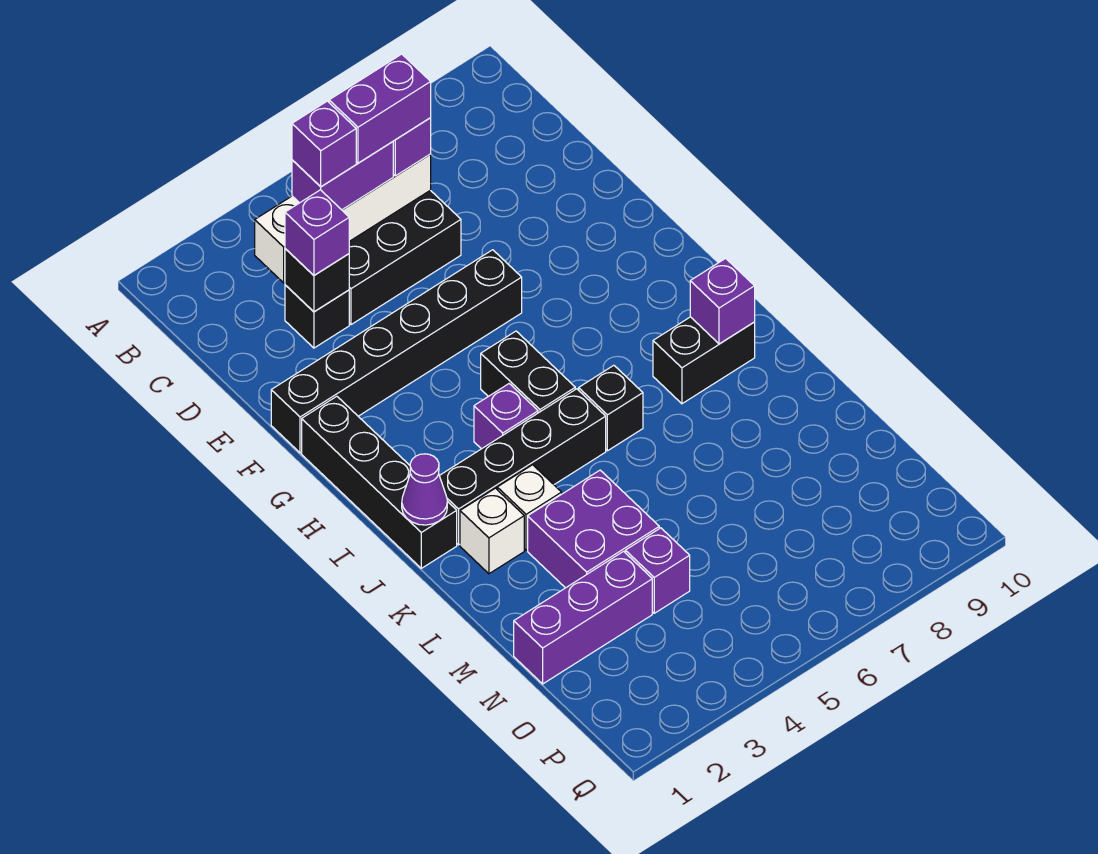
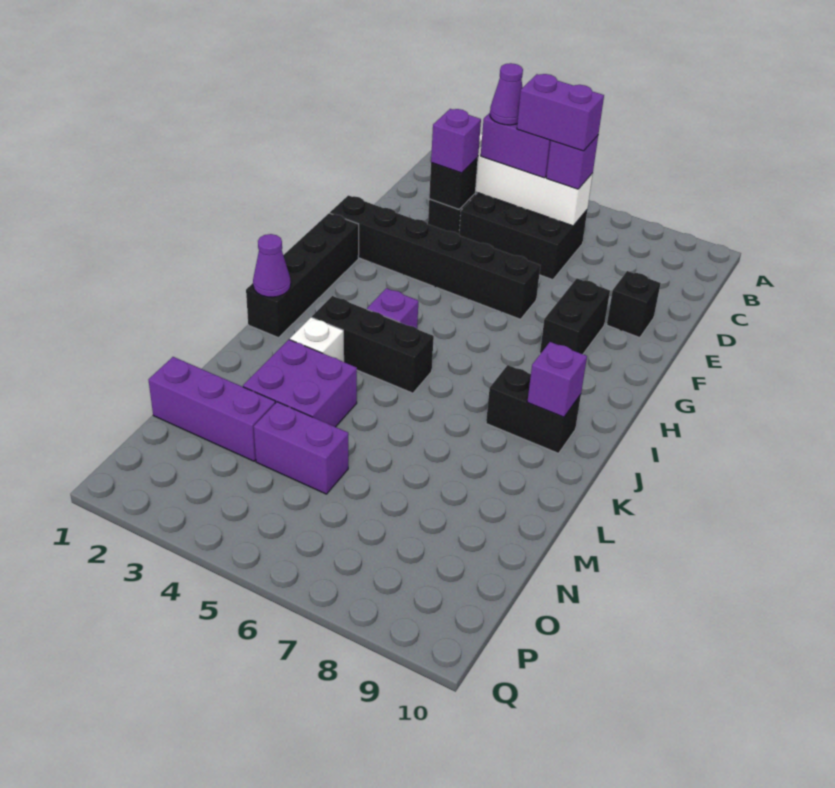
purple 1x1 brick [292,101,356,187] -> purple 1x1 cone [490,63,523,125]
black 1x2 brick [481,331,575,413] -> black 1x2 brick moved to [540,279,610,354]
black 1x4 brick [439,389,606,545] -> black 1x3 brick [312,296,434,393]
black 1x1 brick [579,365,643,451] -> black 1x1 brick moved to [607,271,661,338]
white 1x1 brick [460,488,524,574] -> none
purple 1x1 brick [625,528,690,613] -> purple 1x2 brick [254,402,348,494]

